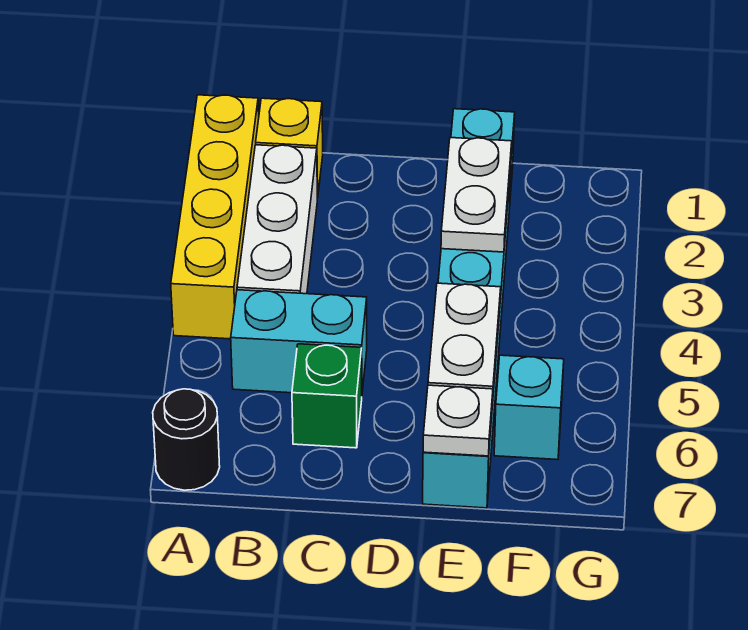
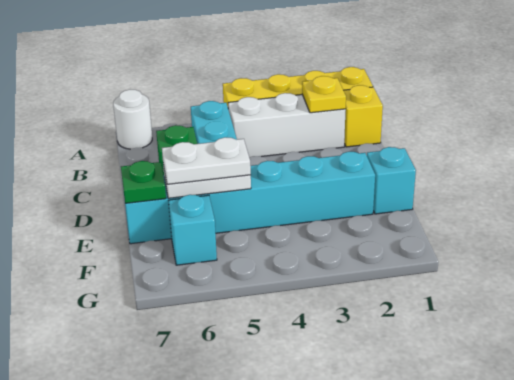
black 1x1 round brick [153,389,220,490] -> white 1x1 round brick [113,90,152,149]
none -> yellow 1x1 plate [302,76,346,113]
white 1x2 plate [441,138,512,252] -> white 1x2 plate moved to [162,137,251,184]
white 1x1 plate [423,385,493,456] -> green 1x1 plate [121,161,166,203]

